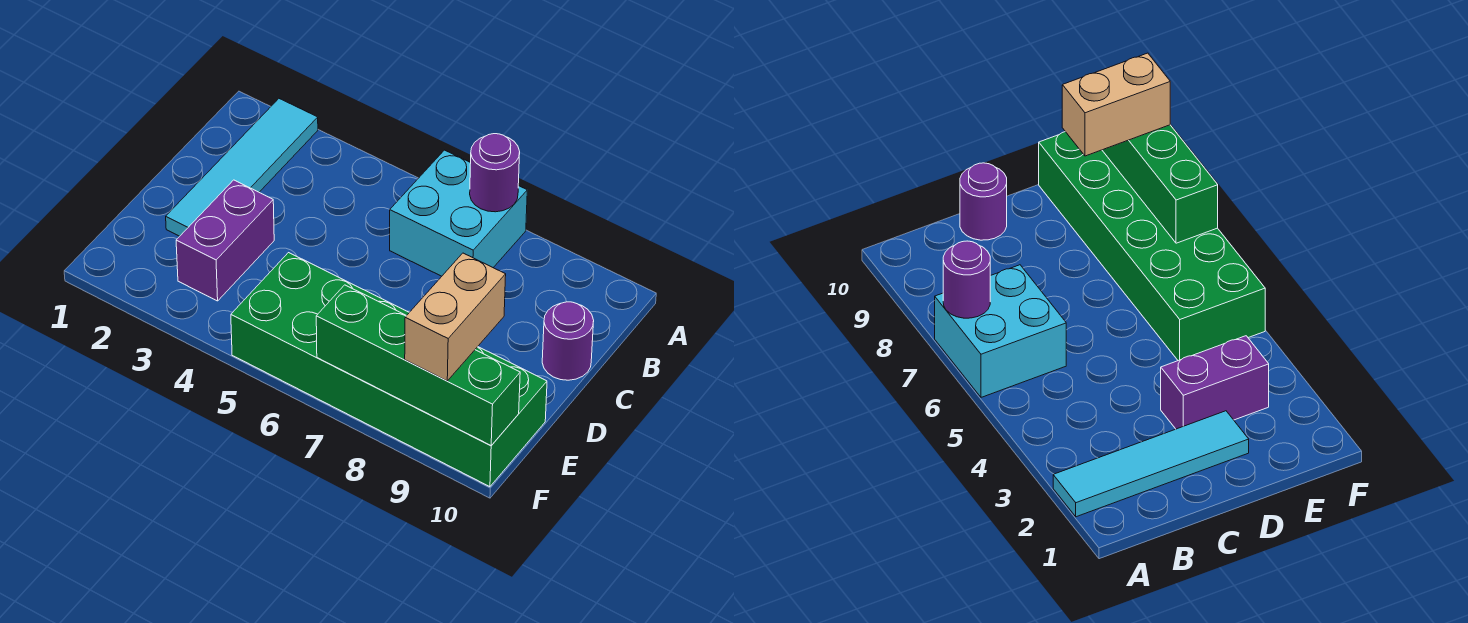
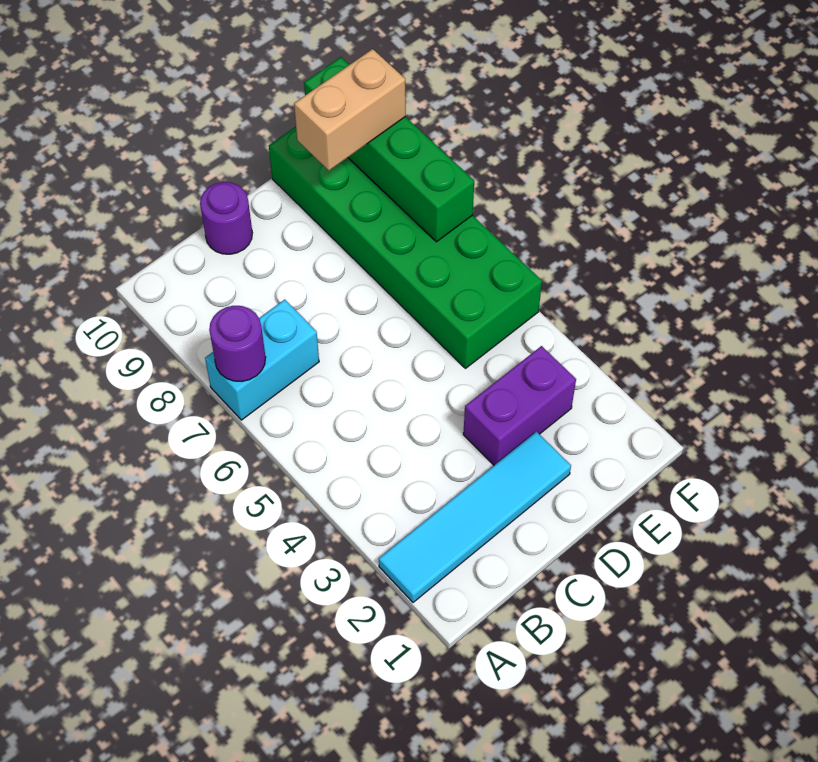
cyan 2x2 brick [390,150,527,276] -> cyan 1x2 brick [205,299,319,420]

